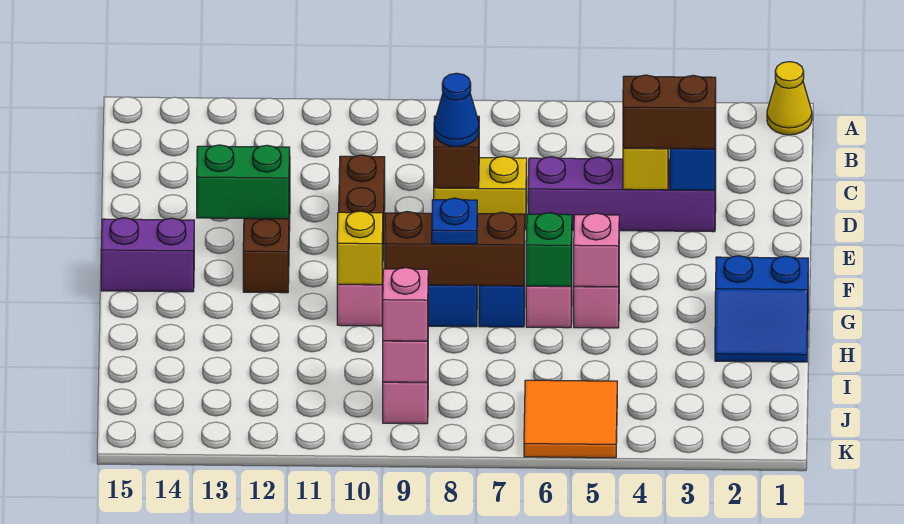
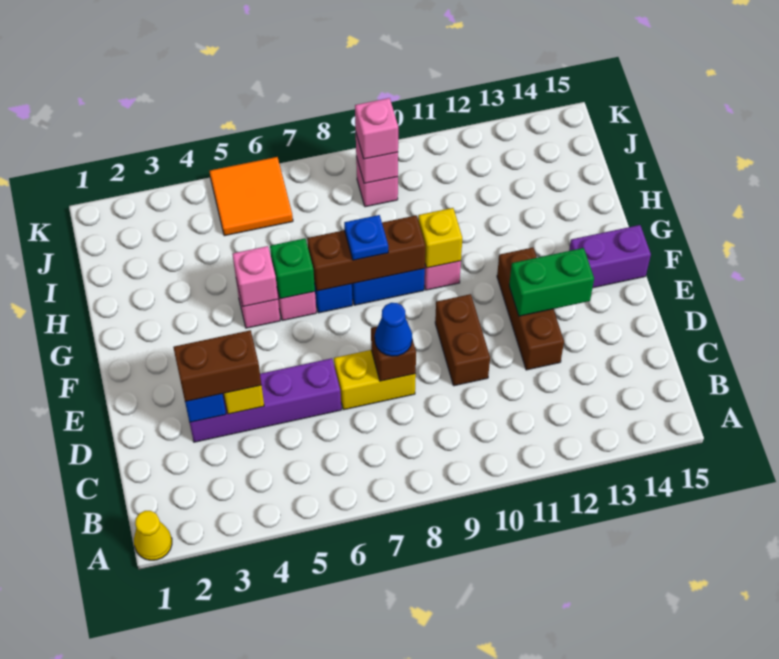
blue 2x2 slope [715,256,808,362] -> none

